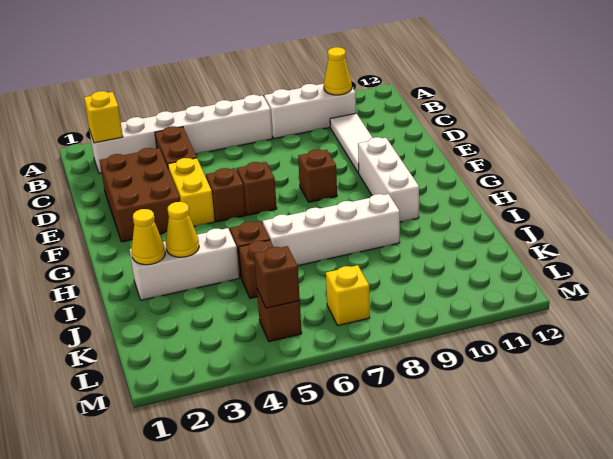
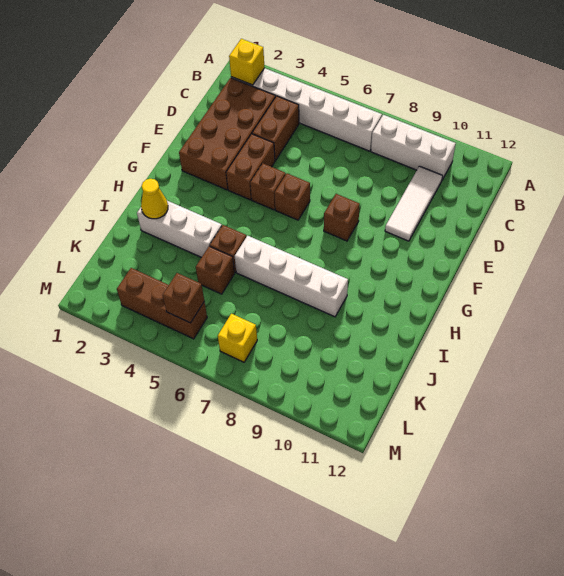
yellow 1x1 cone [324,47,352,95] -> none
brown 2x3 brick [100,148,180,242] -> brown 2x4 brick [179,78,275,190]
yellow 1x2 brick [168,158,215,227] -> brown 1x2 brick [226,134,275,200]
white 1x3 brick [358,137,419,222] -> none
yellow 1x1 cone [166,202,199,257] -> none
brown 1x1 brick [257,289,302,342] -> brown 1x3 brick [117,268,207,339]

